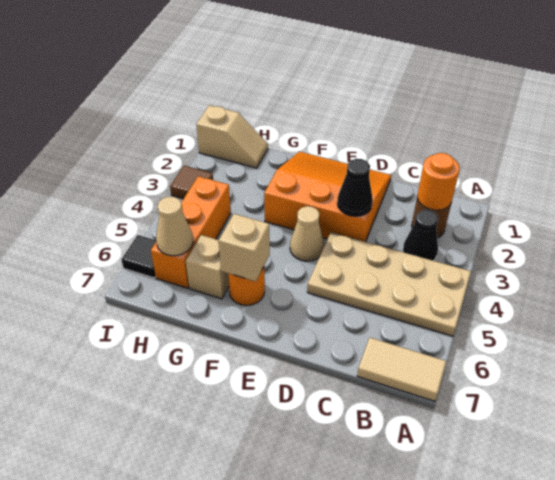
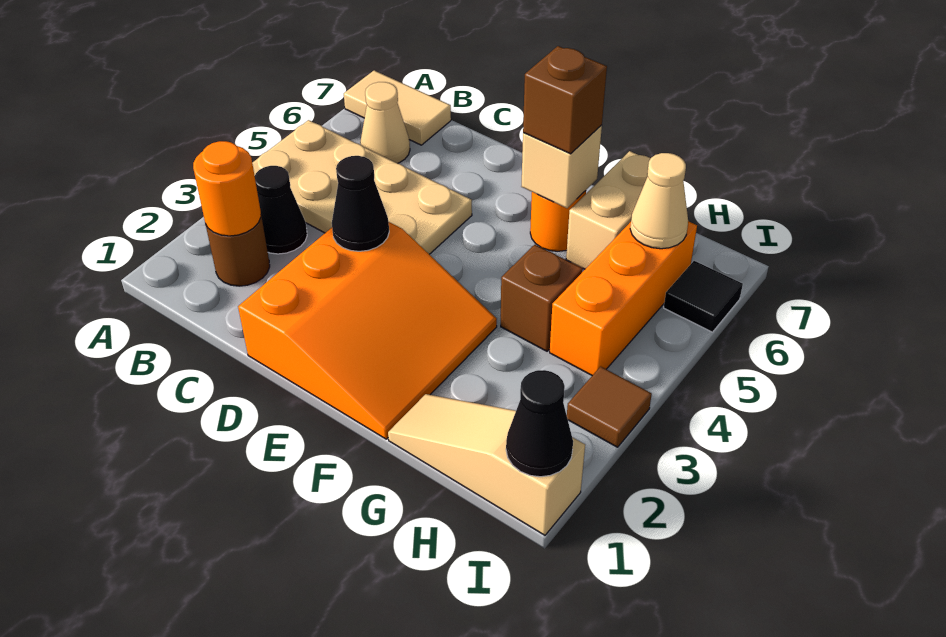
orange 3x3 slope [264,152,391,242] -> orange 3x3 slope turned to [238,222,497,439]
tan 1x1 cone [290,206,324,261] -> tan 1x1 cone moved to [360,82,410,163]
none -> brown 1x1 brick [523,46,607,154]
none -> brown 1x1 brick [501,245,583,351]
tan 1x1 brick [186,235,229,299] -> tan 1x2 brick [566,151,651,269]
tan 1x2 slope [196,105,268,168] -> tan 1x3 slope [388,394,585,535]
none -> black 1x1 cone [506,370,573,477]

